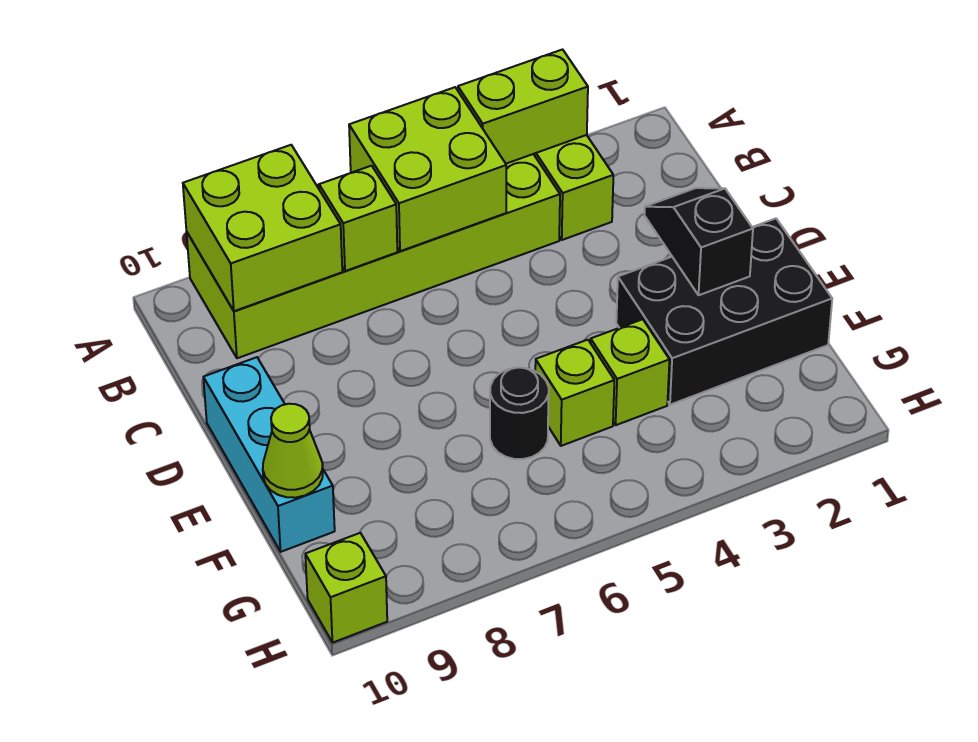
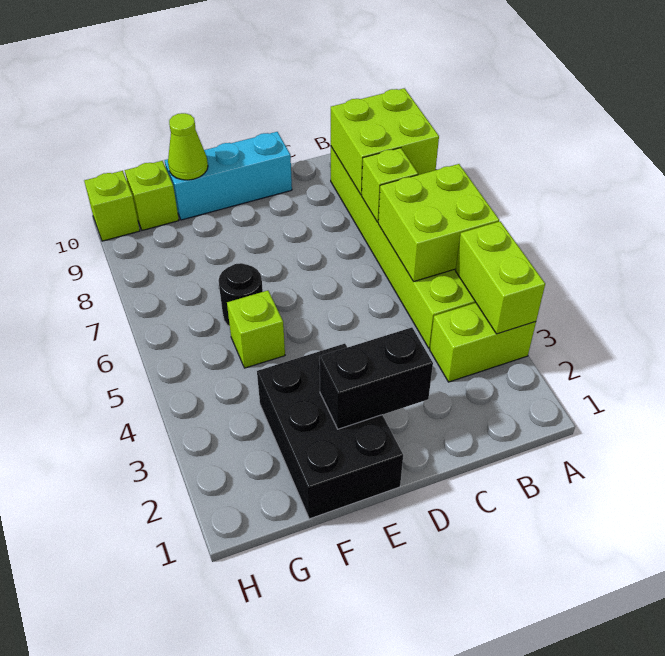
black 1x2 slope [644,188,753,295] -> black 1x2 brick [319,327,433,429]
lime 1x1 brick [591,319,669,425] -> lime 1x1 brick moved to [125,161,179,230]

